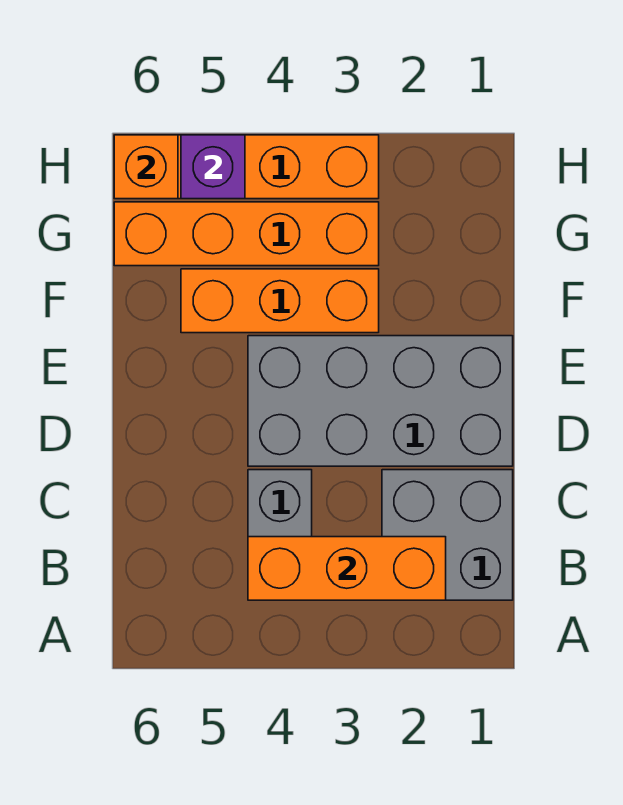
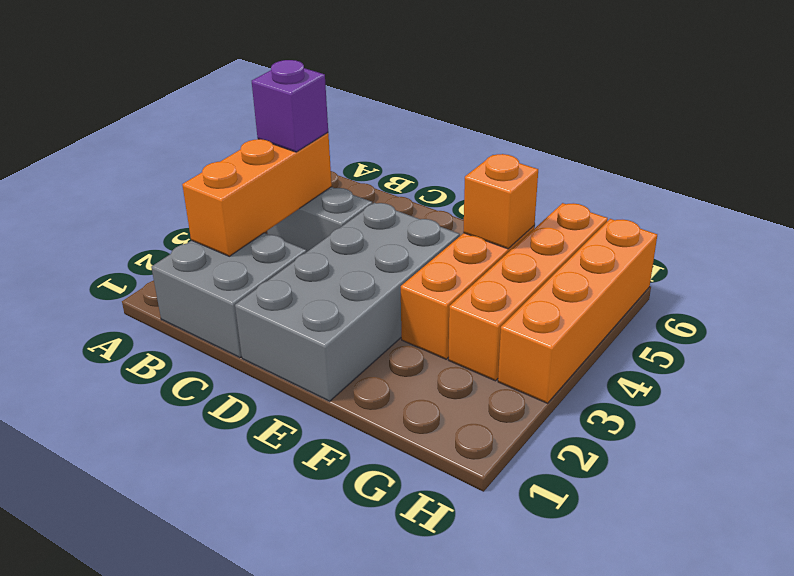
purple 1x1 brick [181,135,245,199] -> purple 1x1 brick moved to [252,60,328,152]
orange 1x1 brick [114,135,178,199] -> orange 1x1 brick moved to [463,154,538,249]

